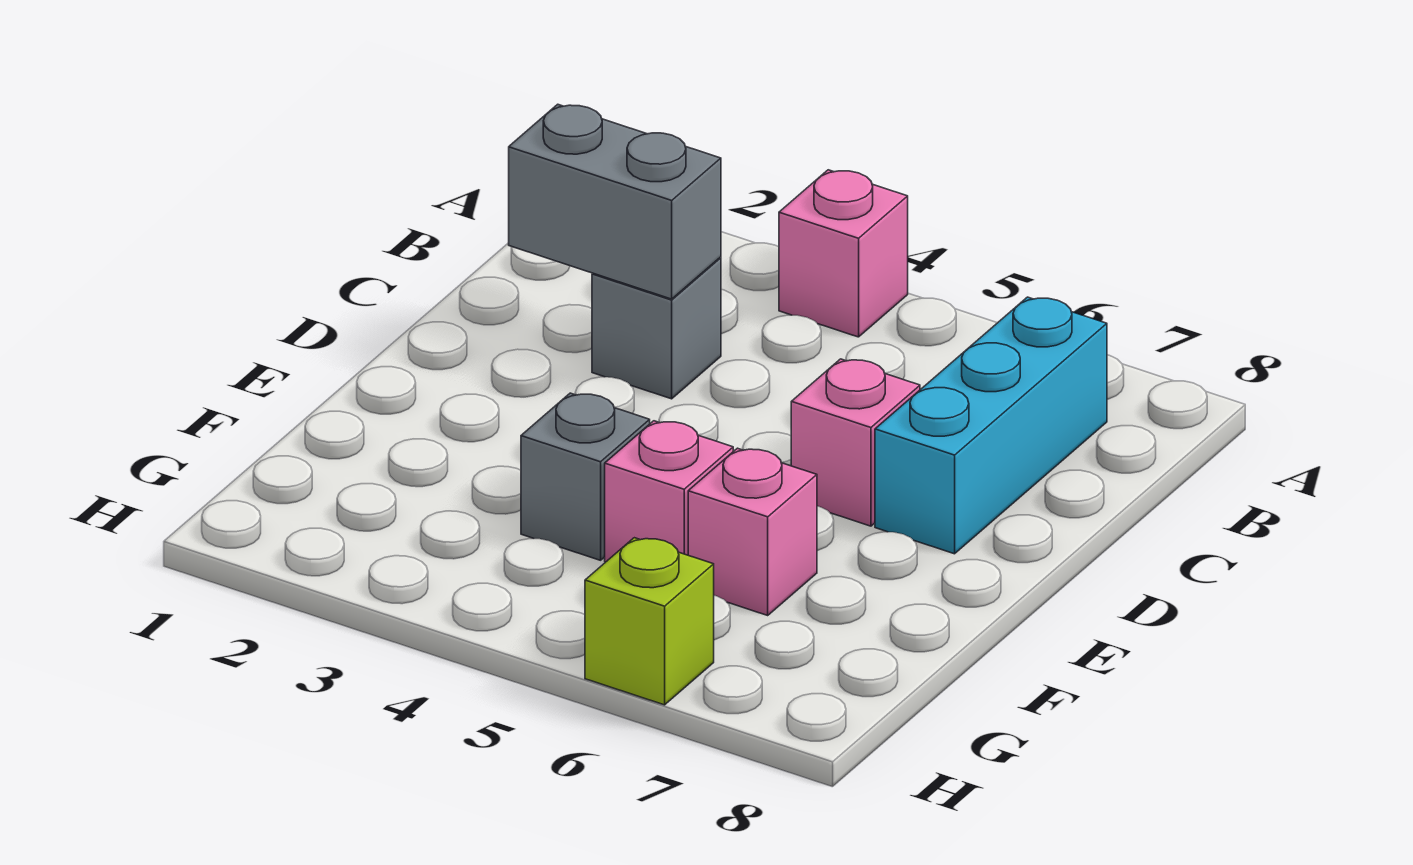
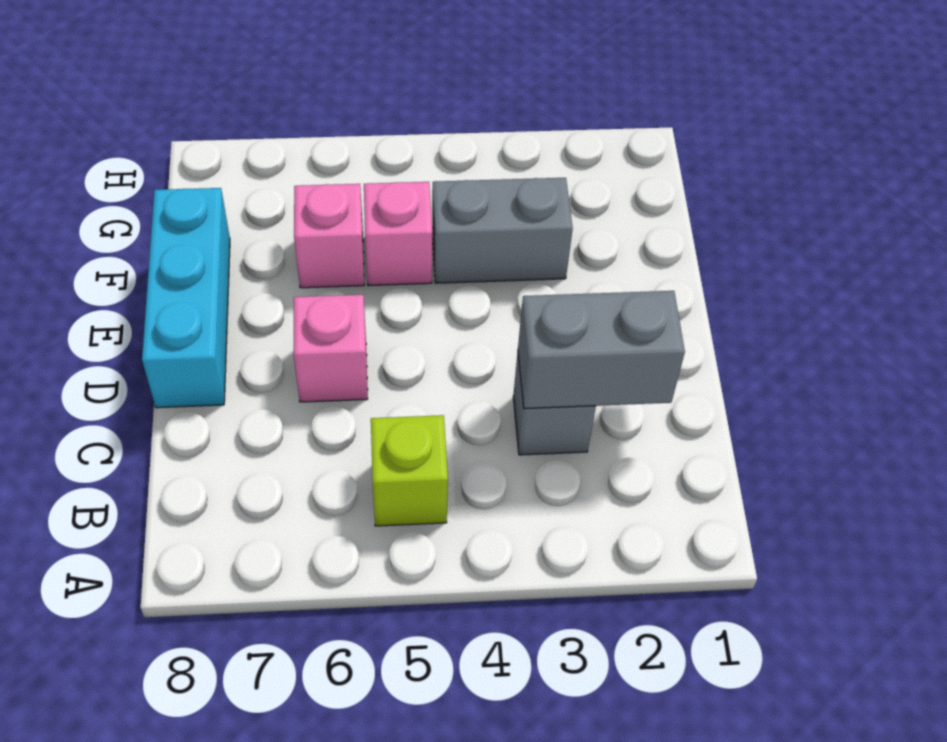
pink 1x1 brick [779,170,908,337] -> none
cyan 1x3 brick [875,297,1107,554] -> cyan 1x3 brick moved to [142,188,230,408]
grey 1x1 brick [521,393,650,560] -> grey 1x2 brick [432,178,573,283]
lime 1x1 brick [585,538,714,705] -> lime 1x1 brick moved to [371,415,448,526]

